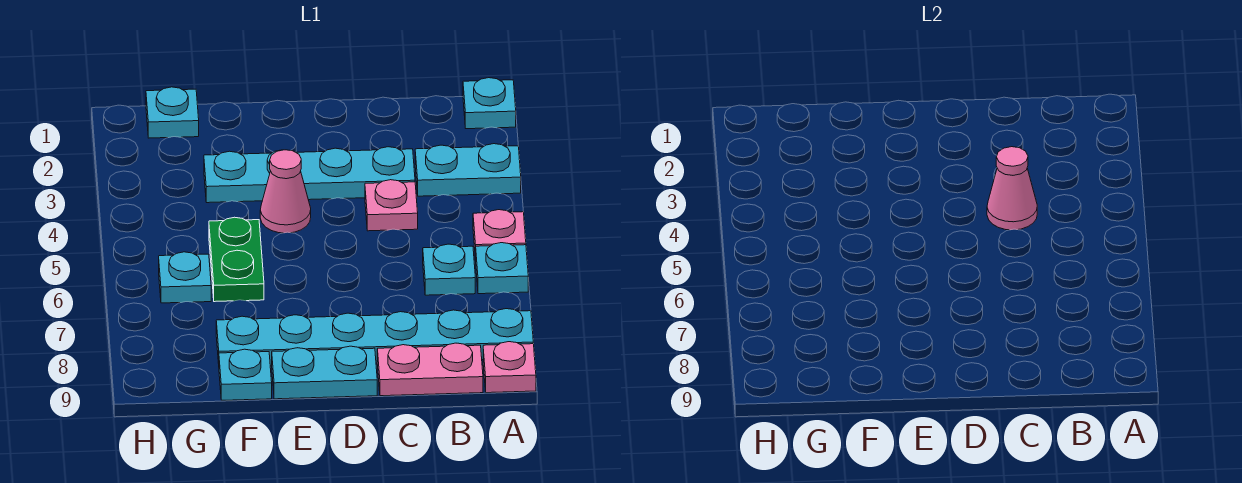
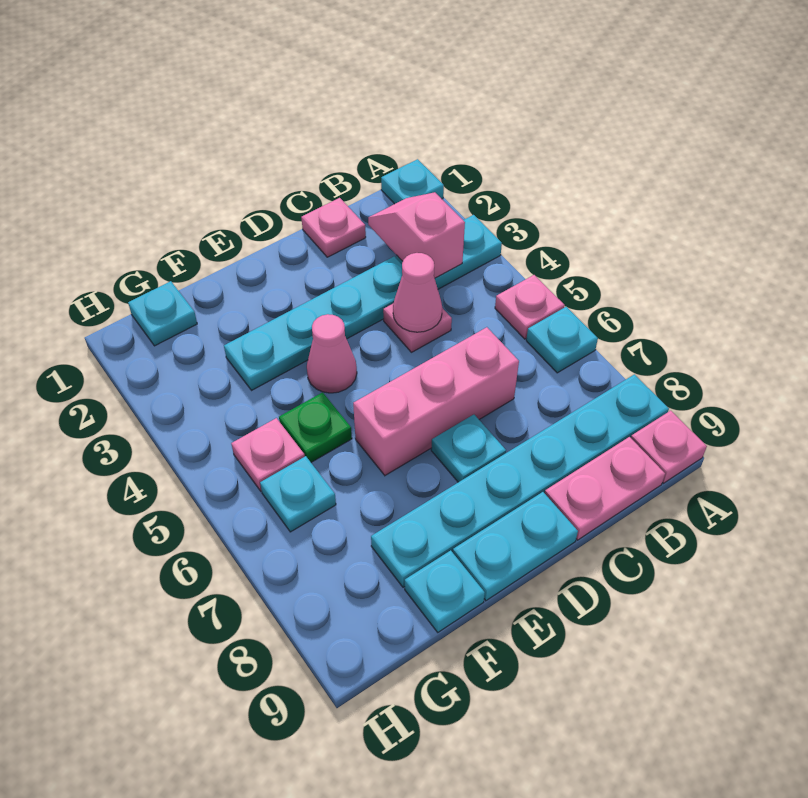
none -> pink 1x2 slope [368,192,465,278]
cyan 1x1 plate [423,244,475,295] -> cyan 1x1 plate moved to [431,415,506,482]
none -> pink 1x1 plate [301,198,366,257]
none -> pink 1x3 brick [353,327,519,475]
green 1x2 plate [209,217,264,302] -> green 1x1 plate [279,392,352,462]
none -> pink 1x1 plate [231,418,305,491]

